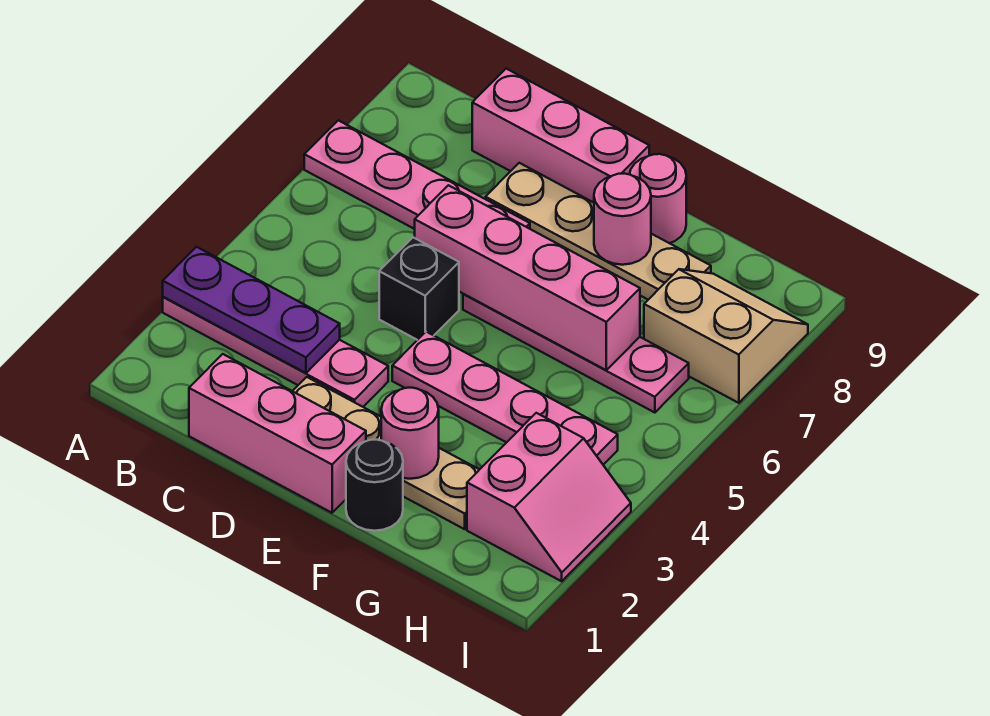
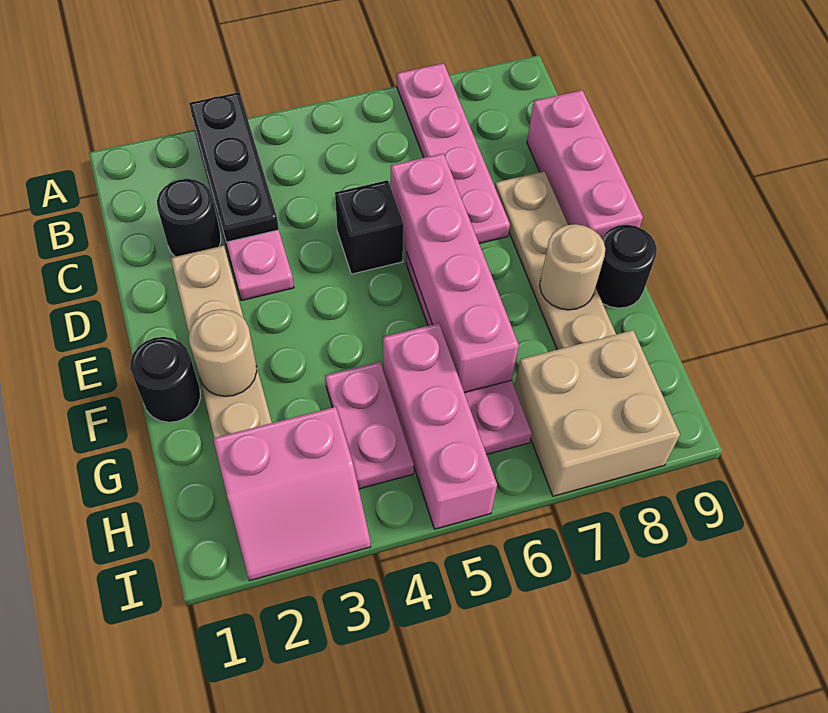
purple 1x3 plate [163,247,340,373] -> black 1x3 plate [189,92,279,242]
pink 1x3 brick [189,354,366,513] -> pink 1x3 brick moved to [383,323,497,529]
none -> black 1x1 round brick [157,179,221,257]
pink 1x4 plate [392,332,618,465] -> pink 1x2 plate [325,362,414,489]
pink 1x1 round brick [381,388,439,479] -> tan 1x1 round brick [189,309,257,396]
pink 1x1 round brick [594,173,651,265] -> tan 1x1 round brick [540,224,605,310]
pink 1x1 round brick [630,154,686,243] -> black 1x1 round brick [596,225,657,308]
tan 2x2 slope [644,269,808,403] -> tan 2x2 brick [514,330,680,496]

